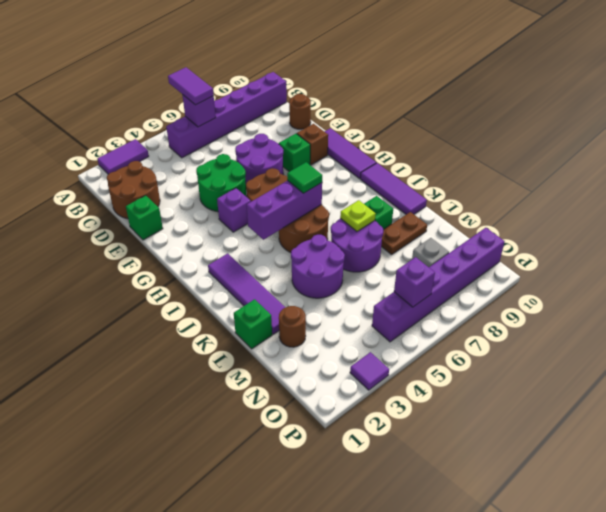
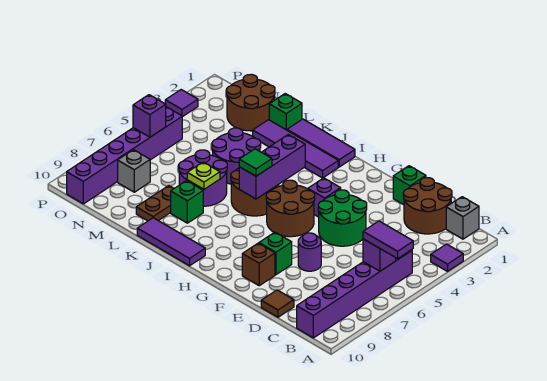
purple 1x2 tile [97,139,149,174] -> purple 1x1 tile [431,244,463,271]
none -> grey 1x1 brick [446,197,479,239]
brown 1x1 round brick [289,94,311,129] -> brown 1x1 tile [261,290,294,317]
purple 2x2 round brick [235,134,283,183] -> purple 1x1 round brick [298,233,321,271]
purple 1x3 tile [324,128,376,179] -> purple 1x3 tile moved to [287,119,355,167]
brown 1x1 round brick [279,306,306,347] -> brown 2x2 round brick [227,74,275,131]

